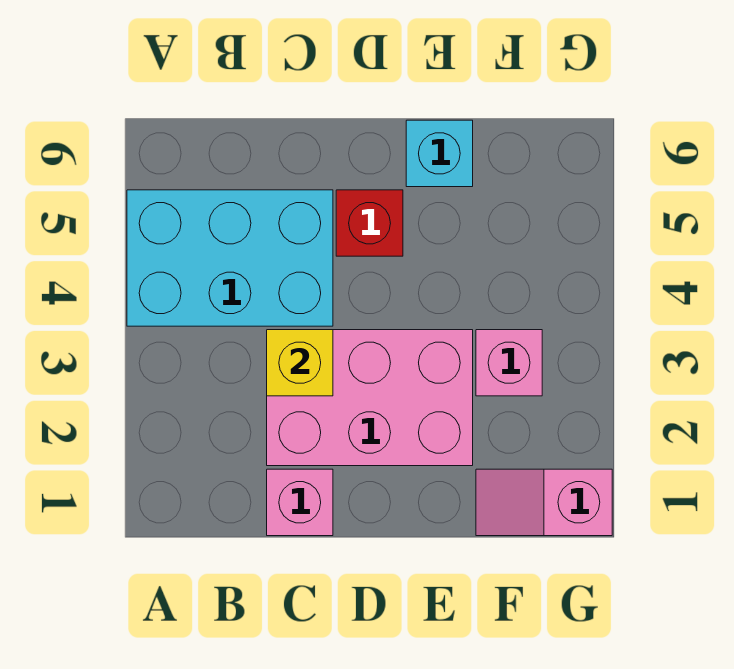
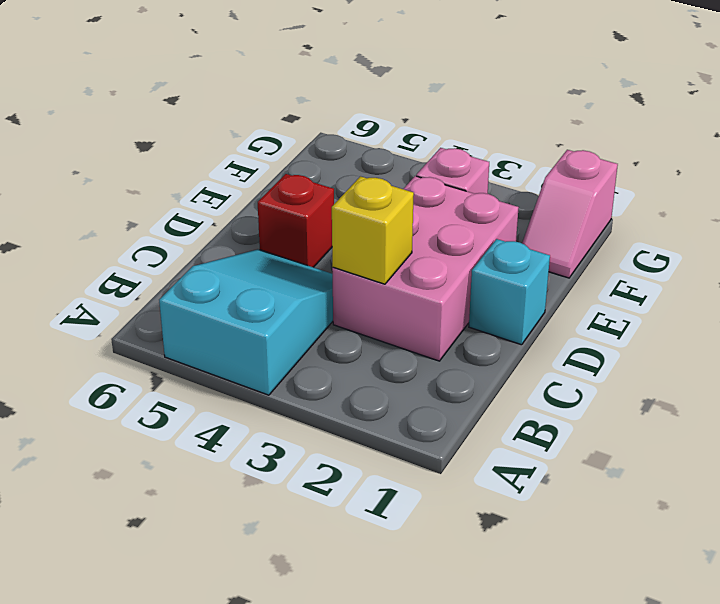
cyan 2x3 brick [127,190,333,326] -> cyan 2x3 slope [159,249,333,395]
pink 1x1 brick [267,469,333,536] -> none
cyan 1x1 brick [406,120,473,187] -> cyan 1x1 brick moved to [469,239,550,345]

